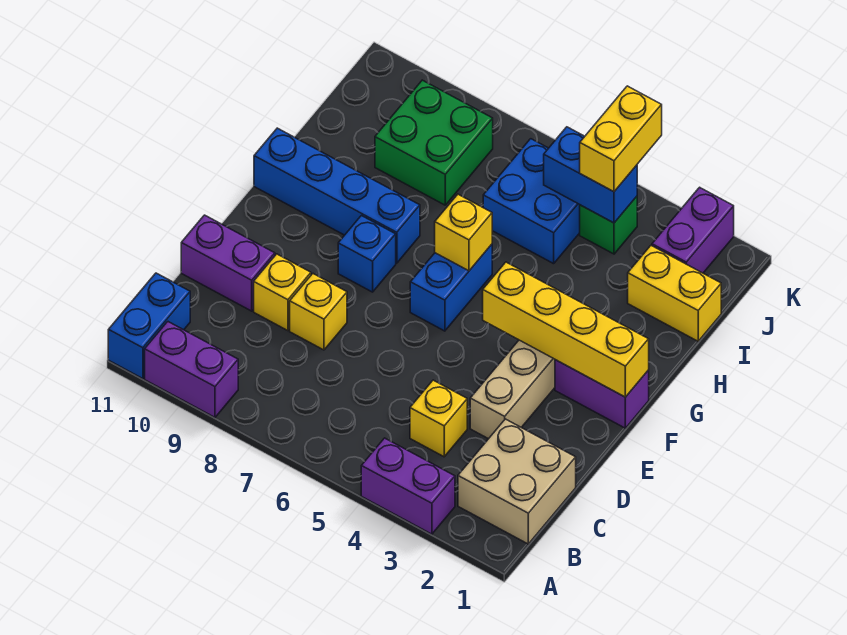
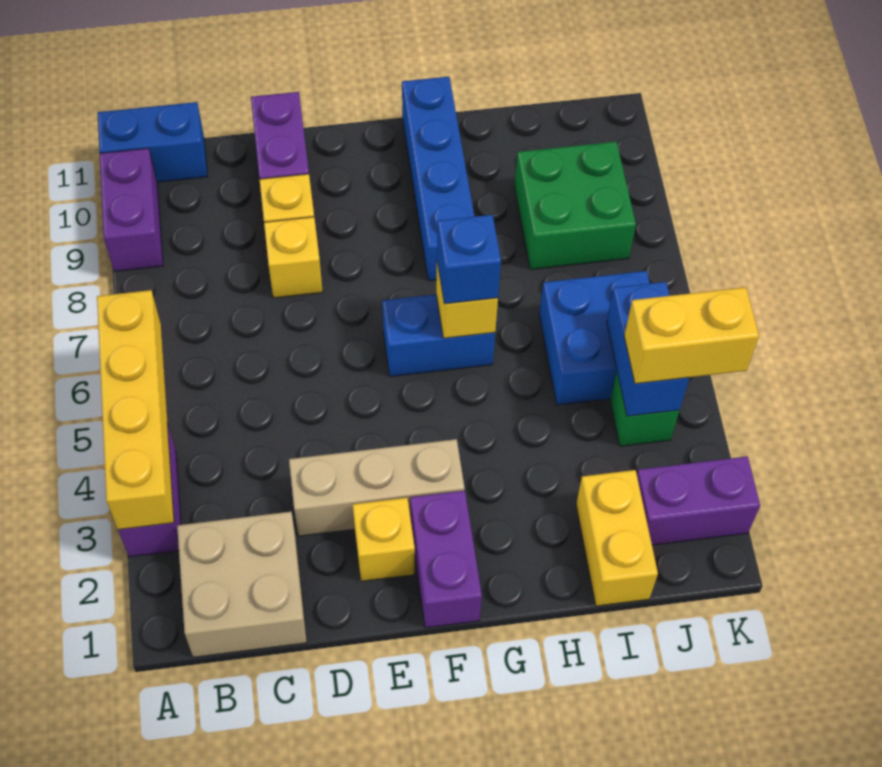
yellow 1x1 brick [410,380,467,457] -> yellow 1x1 brick moved to [353,498,415,581]
yellow 1x4 brick [483,262,649,397] -> yellow 1x4 brick moved to [97,290,174,530]
blue 1x1 brick [338,216,396,292] -> blue 1x1 brick moved to [437,215,501,304]

